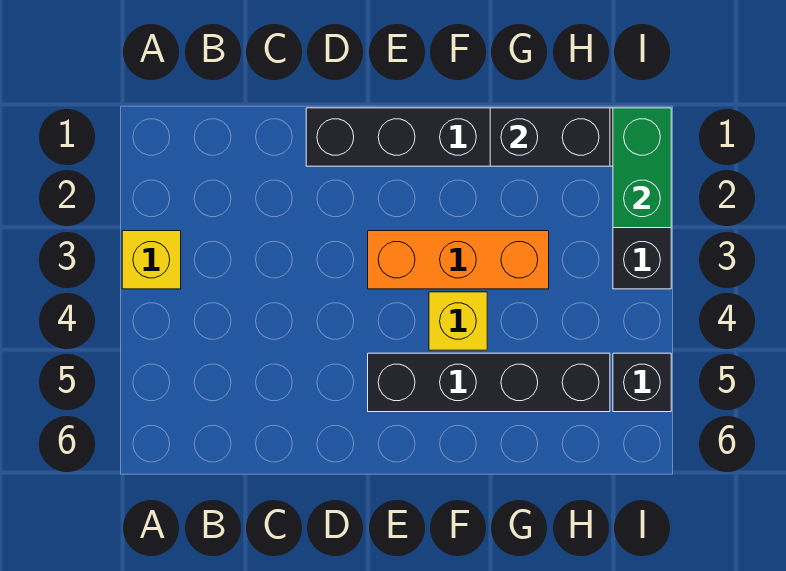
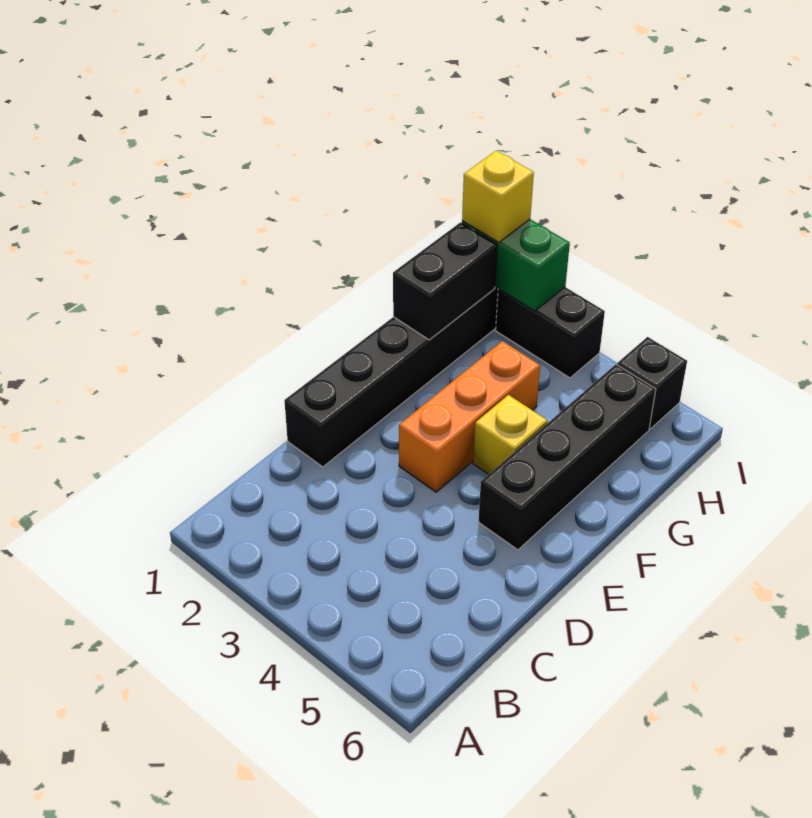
yellow 1x1 brick [122,231,181,289] -> yellow 1x1 brick moved to [462,151,534,242]

